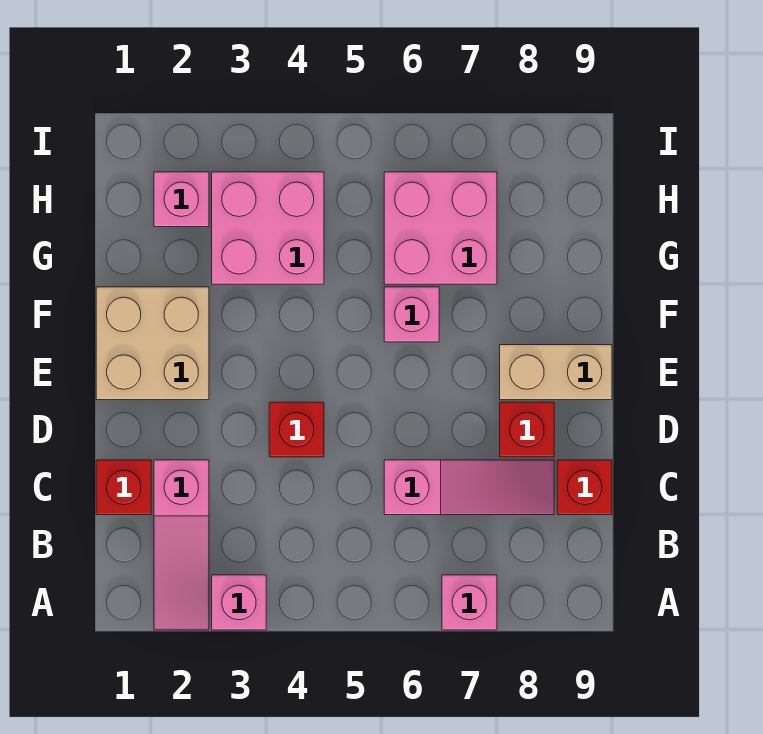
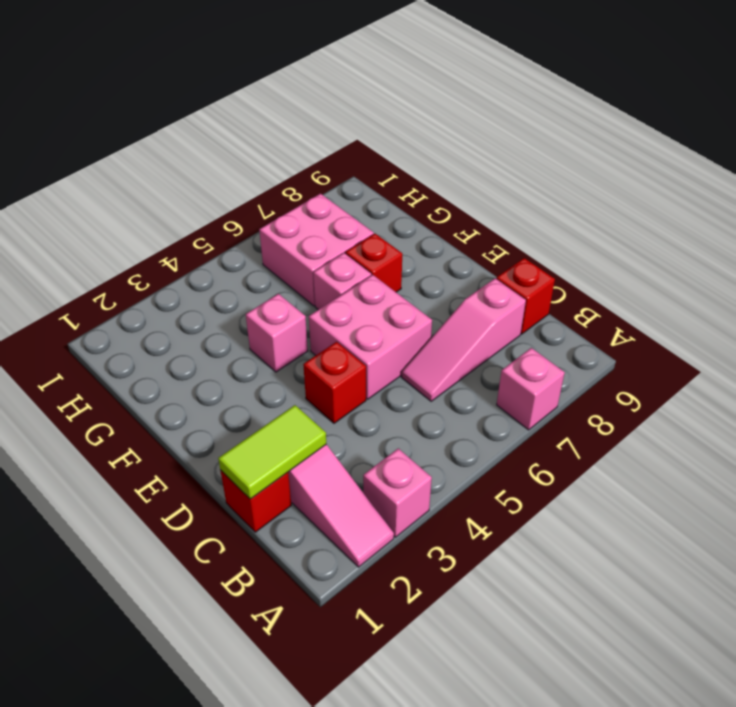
none -> lime 1x2 tile [218,405,326,499]
pink 1x3 slope [384,460,554,515] -> pink 1x3 slope turned to [402,278,526,401]
red 1x1 brick [500,402,554,457] -> red 1x1 brick moved to [345,234,402,292]
tan 2x2 brick [96,287,209,400] -> none
tan 1x2 brick [500,345,612,400] -> none
pink 2x2 brick [212,172,324,284] -> pink 2x2 brick moved to [309,275,432,399]
pink 1x1 brick [154,172,209,227] -> pink 1x1 brick moved to [246,294,308,372]

